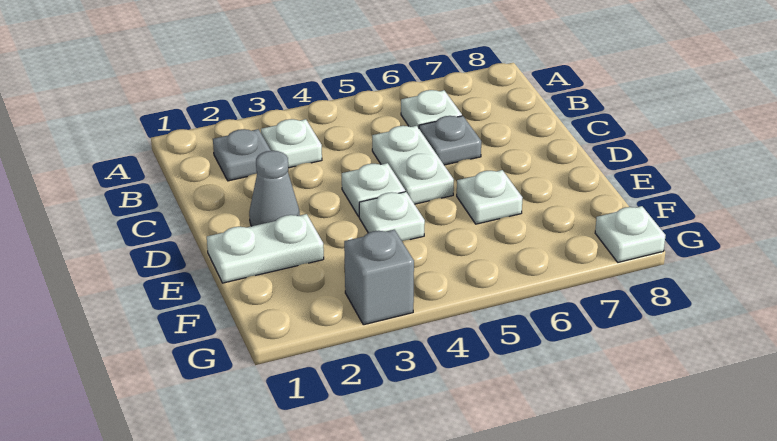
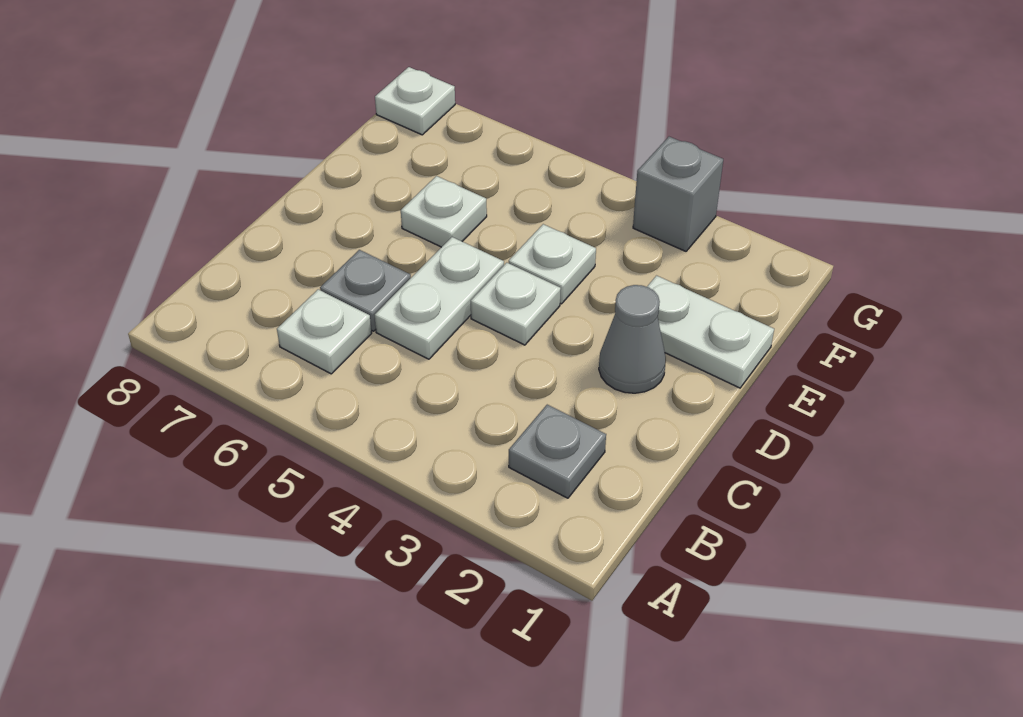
white 1x1 plate [261,119,322,168] -> none

